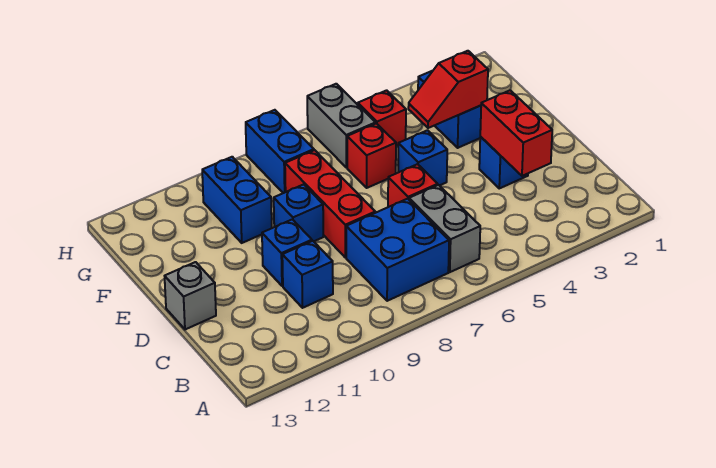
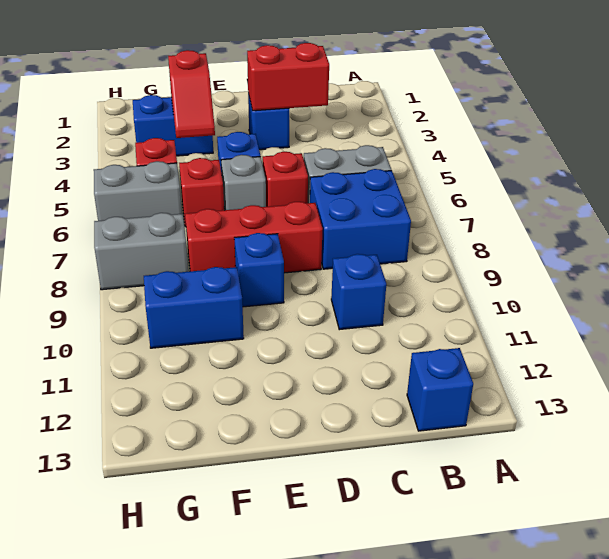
blue 1x1 brick [262,219,312,286] -> blue 1x1 brick moved to [407,348,473,431]
grey 1x1 brick [165,262,216,329] -> grey 1x1 brick moved to [221,155,266,210]
blue 1x2 brick [246,110,314,193] -> grey 1x2 brick [94,213,188,290]

